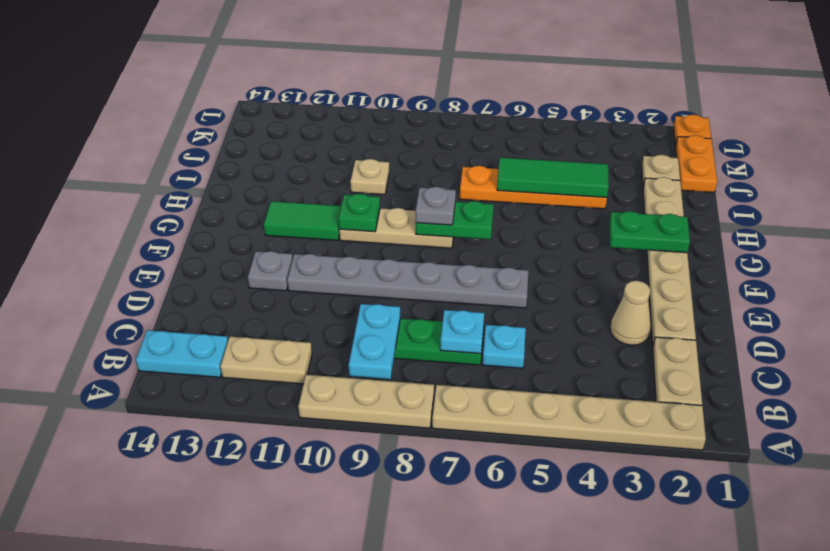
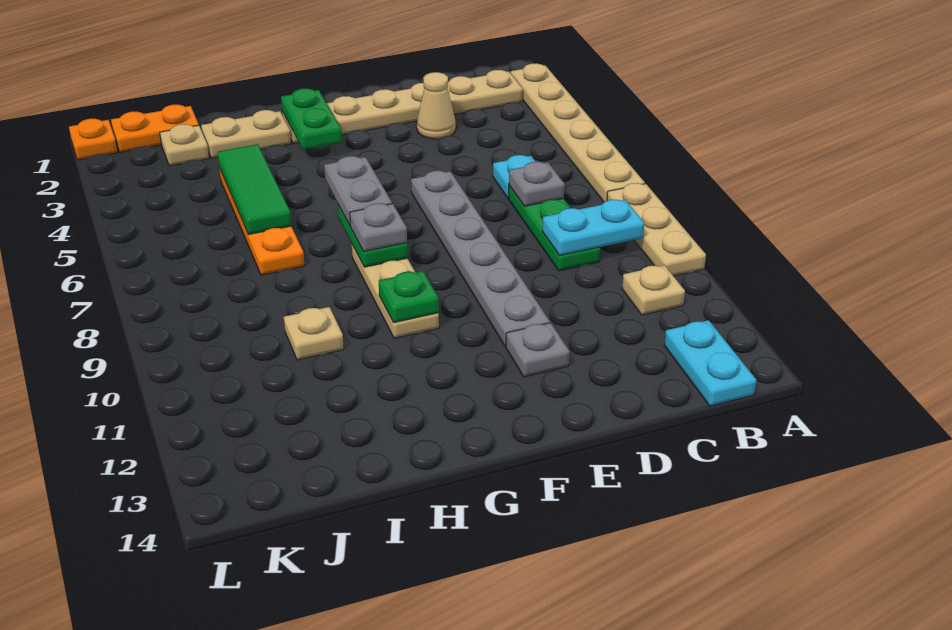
tan 1x2 plate [220,337,312,384] -> tan 1x1 plate [622,265,685,315]
cyan 1x1 plate [440,310,484,354] -> grey 1x1 plate [509,162,565,206]
none -> grey 1x2 plate [324,156,392,226]
green 1x2 tile [264,201,341,240] -> none

